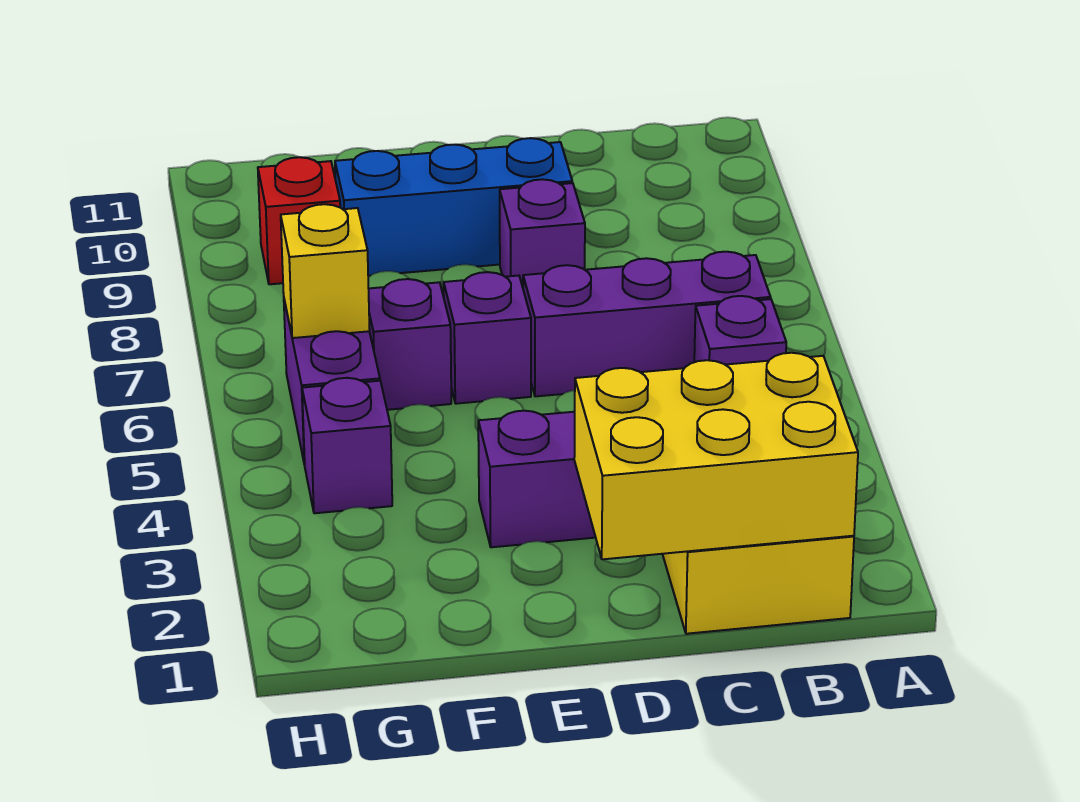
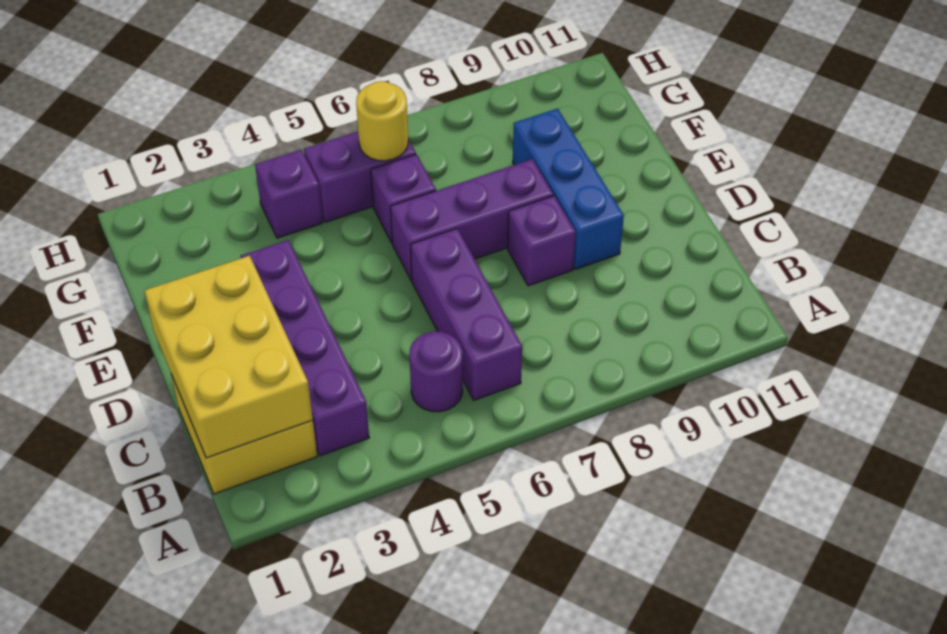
purple 1x1 brick [694,296,786,365] -> purple 1x1 round brick [409,331,463,412]
purple 1x1 brick [444,272,531,404] -> purple 1x3 brick [390,159,553,281]
yellow 1x1 brick [281,204,370,338] -> yellow 1x1 round brick [356,81,408,161]
red 1x1 brick [258,157,340,284] -> none

